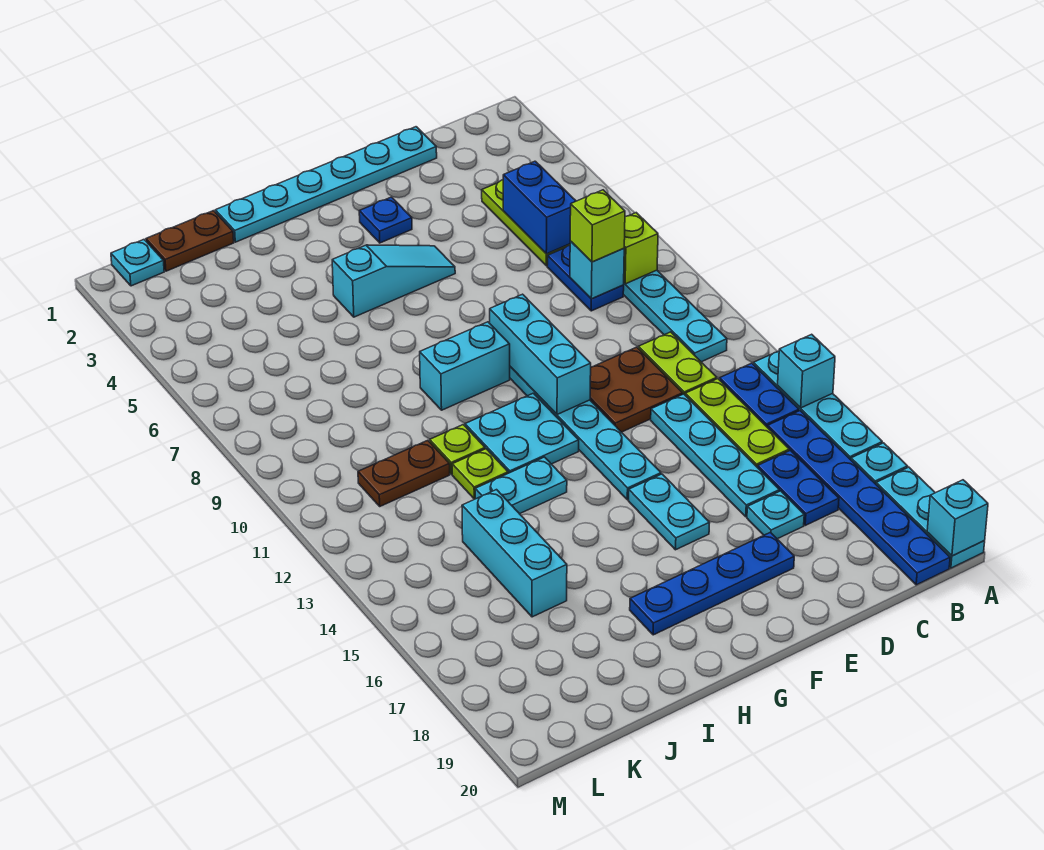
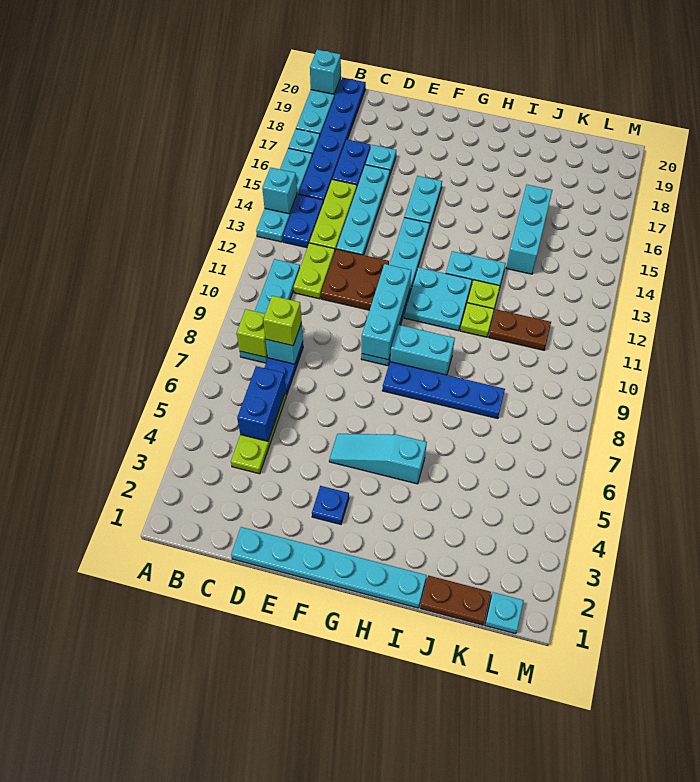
blue 1x4 plate [630,532,794,635] -> blue 1x4 plate moved to [382,362,505,419]

